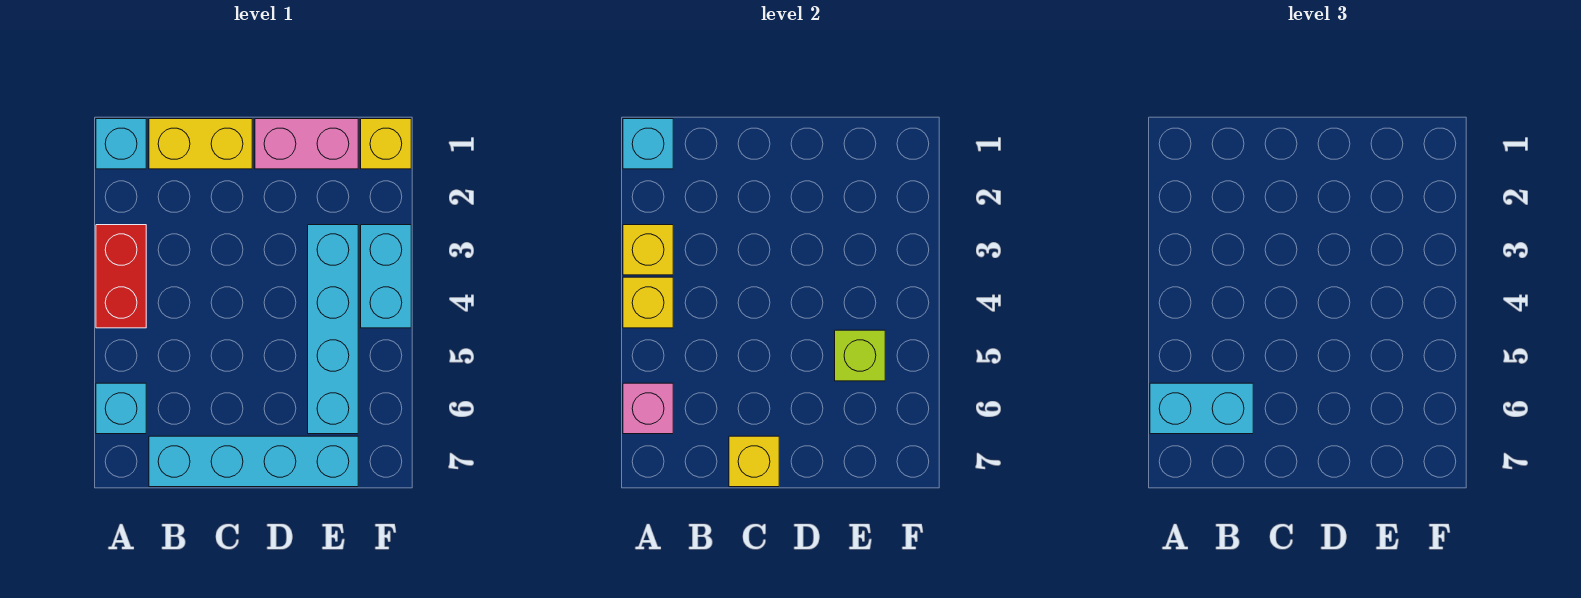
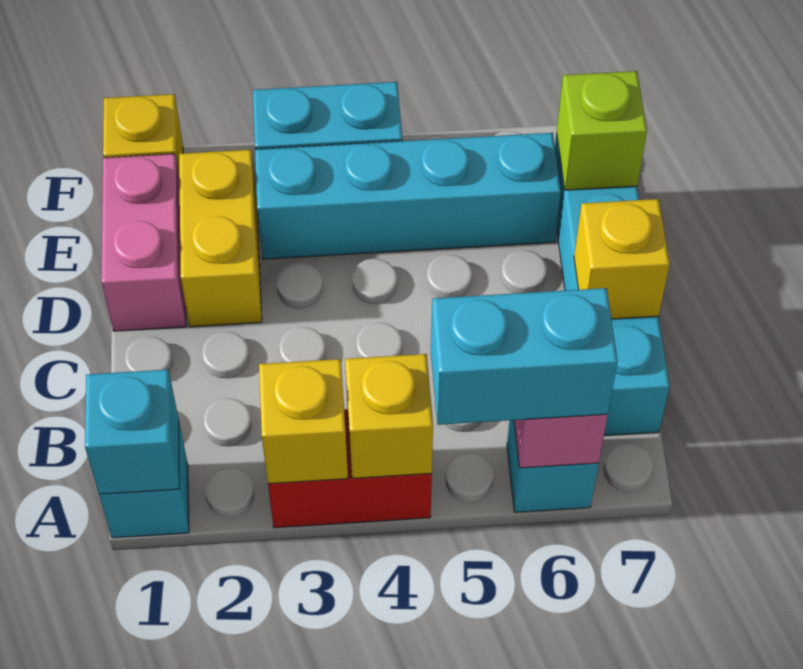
cyan 1x2 brick [1150,383,1253,434] -> cyan 1x2 brick turned to [431,288,618,425]
yellow 1x2 brick [149,119,252,169] -> yellow 1x2 brick moved to [179,150,262,327]
lime 1x1 brick [835,330,885,381] -> lime 1x1 brick moved to [557,71,647,190]

